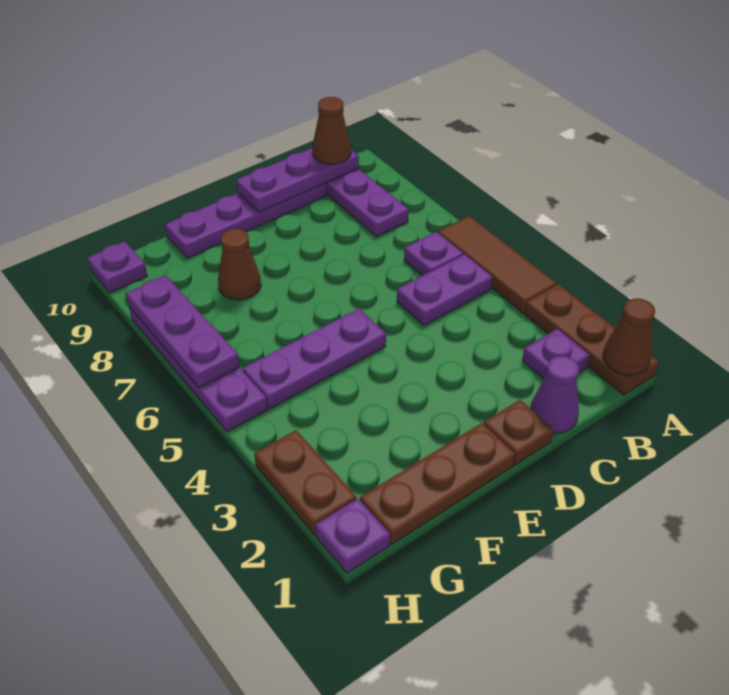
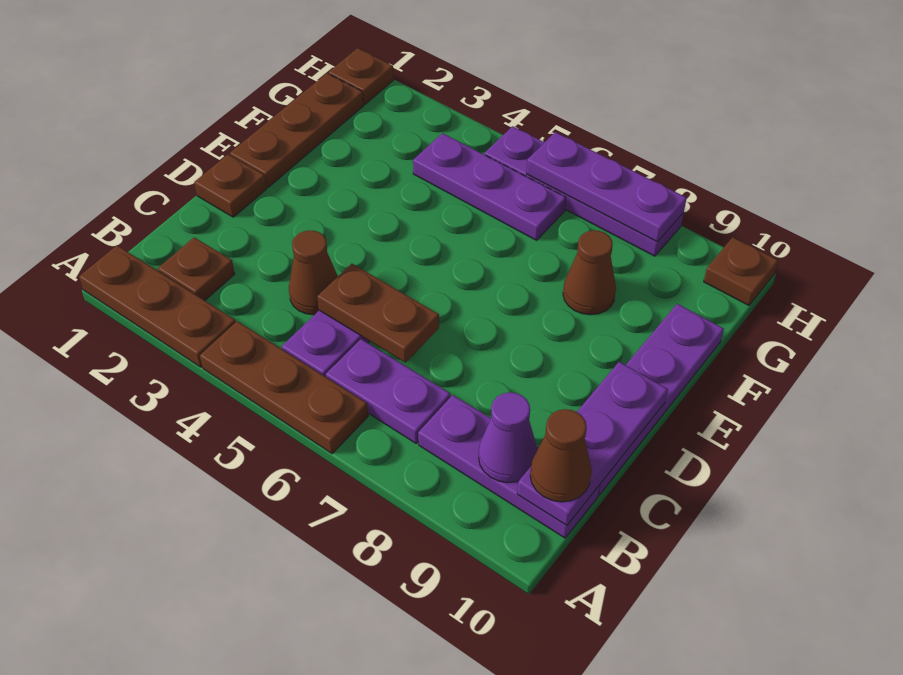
brown 1x1 cone [603,299,655,375] -> brown 1x1 cone moved to [289,230,338,315]
brown 1x3 tile [438,216,557,313] -> brown 1x3 plate [200,321,368,454]
purple 1x1 plate [522,329,590,379] -> brown 1x1 plate [158,237,235,300]
purple 1x1 plate [404,232,463,276] -> purple 1x2 plate [326,339,450,443]
purple 1x1 cone [530,356,579,433] -> purple 1x1 cone moved to [479,392,537,483]
purple 1x3 plate [243,309,386,409] -> purple 1x3 plate turned to [413,133,566,240]
purple 1x1 plate [315,499,390,573] -> brown 1x1 plate [329,48,394,104]
brown 1x2 plate [254,430,356,535] -> brown 1x2 plate moved to [317,264,439,363]
purple 1x1 plate [87,242,147,293] -> brown 1x1 plate [704,237,778,305]

